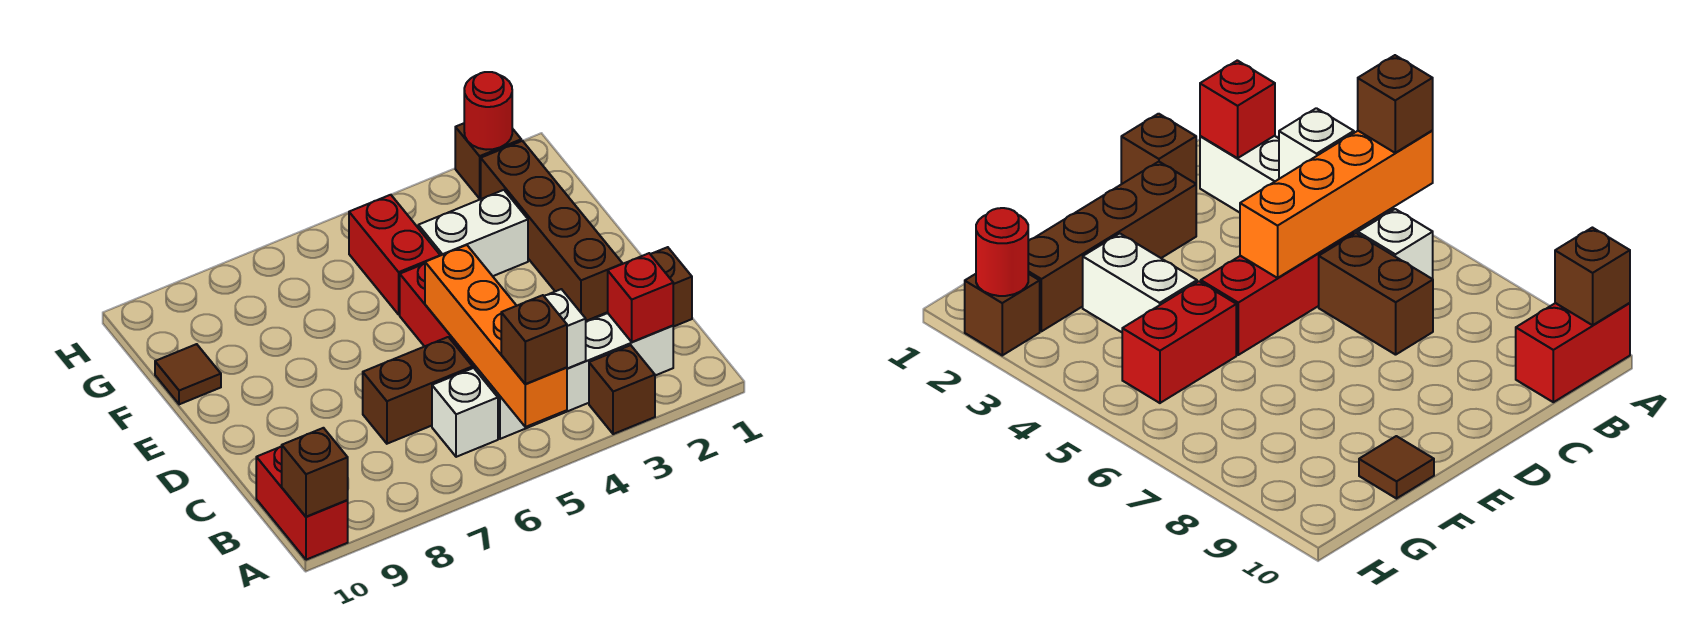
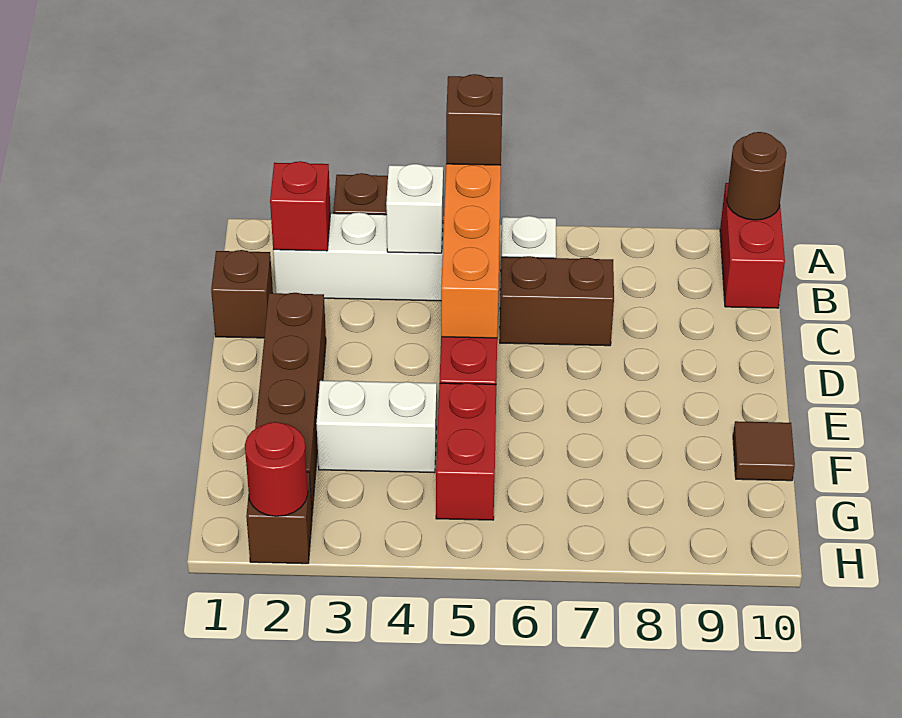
brown 1x1 brick [282,428,348,517] -> brown 1x1 round brick [727,132,787,220]

